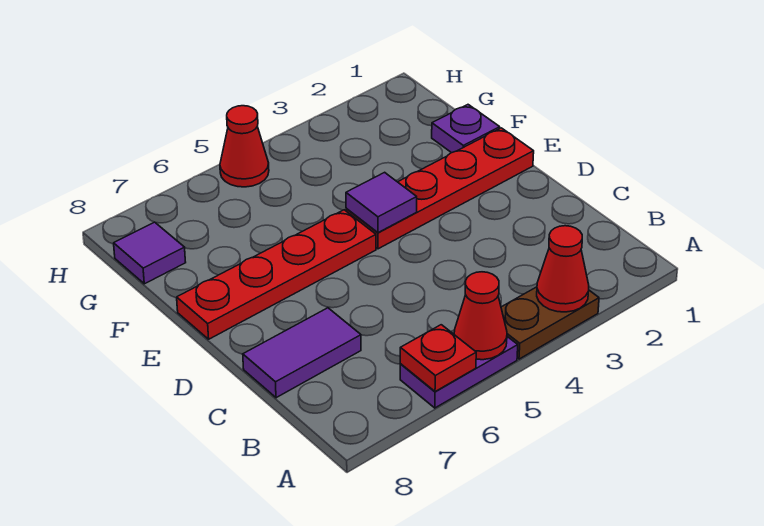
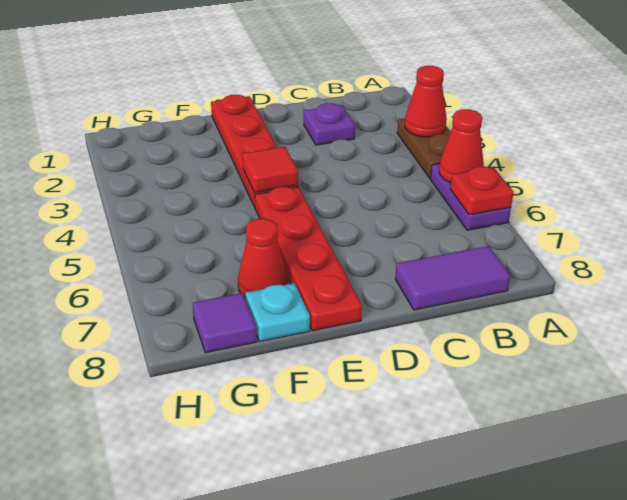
purple 1x2 tile [243,308,361,398] -> purple 1x2 tile turned to [395,246,510,310]
purple 1x1 tile [346,172,417,233] -> red 1x1 tile [243,147,298,193]
purple 1x1 plate [432,105,500,153] -> purple 1x1 plate moved to [304,103,355,145]
none -> cyan 1x1 plate [245,283,310,341]
red 1x1 cone [220,106,269,187] -> red 1x1 cone moved to [238,219,288,298]

